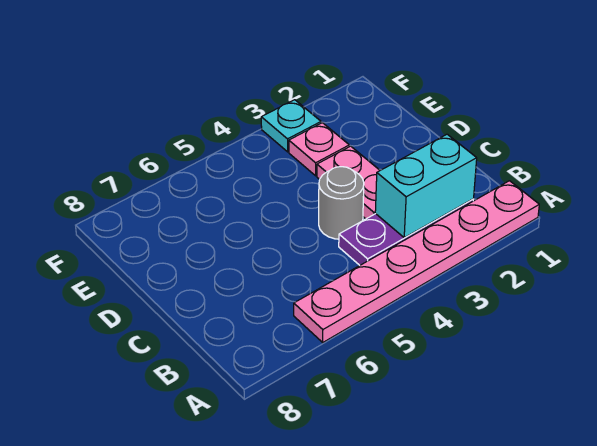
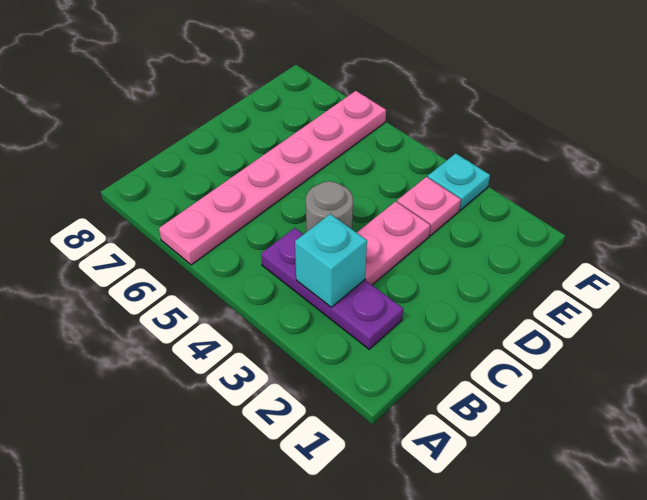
pink 1x6 plate [294,181,539,342] -> pink 1x6 plate turned to [159,91,386,265]
cyan 1x2 brick [375,134,477,238] -> cyan 1x1 brick [295,214,367,307]

